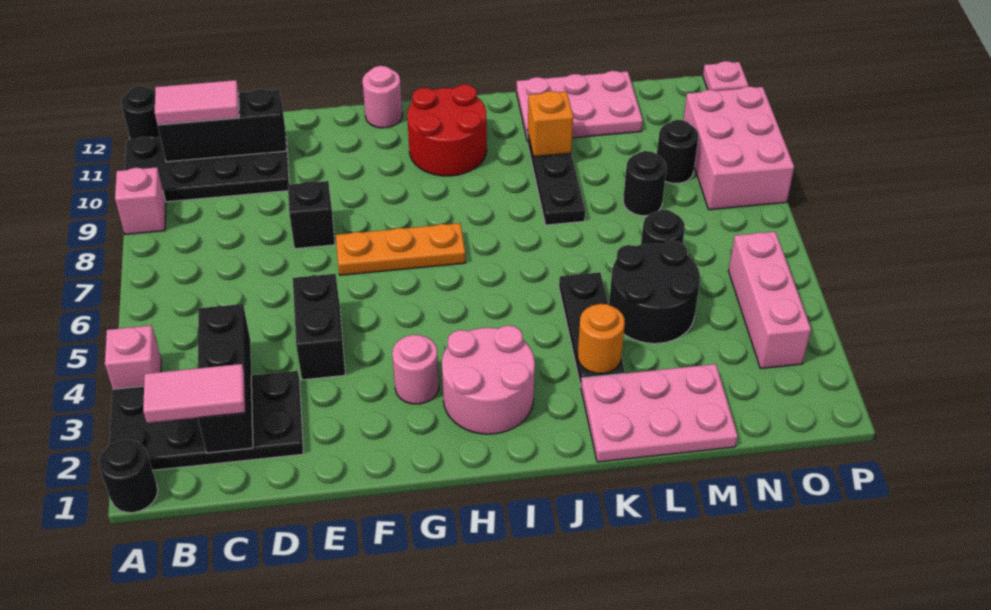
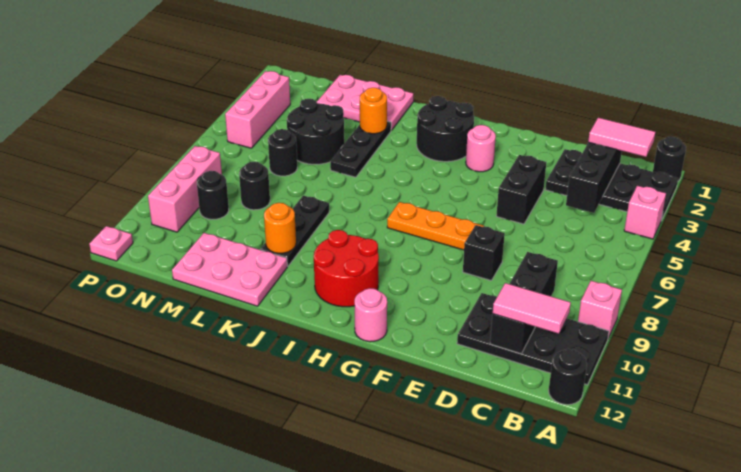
black 1x3 brick [158,89,286,162] -> black 1x3 brick turned to [490,252,558,354]
pink 2x2 round brick [442,325,535,434] -> black 2x2 round brick [417,96,474,162]
orange 1x1 brick [527,91,573,157] -> orange 1x1 round brick [264,203,296,253]
pink 2x3 brick [683,86,794,210] -> pink 1x3 brick [148,146,222,232]

